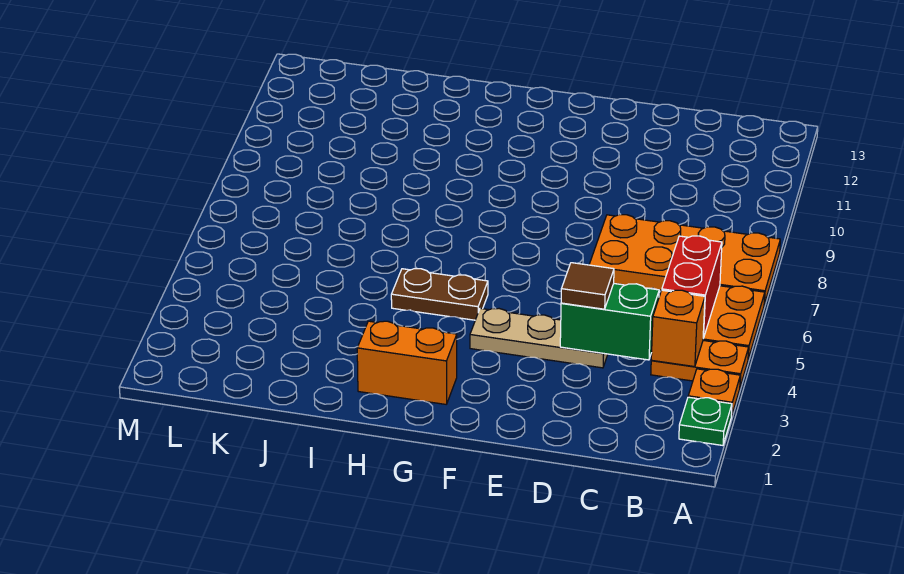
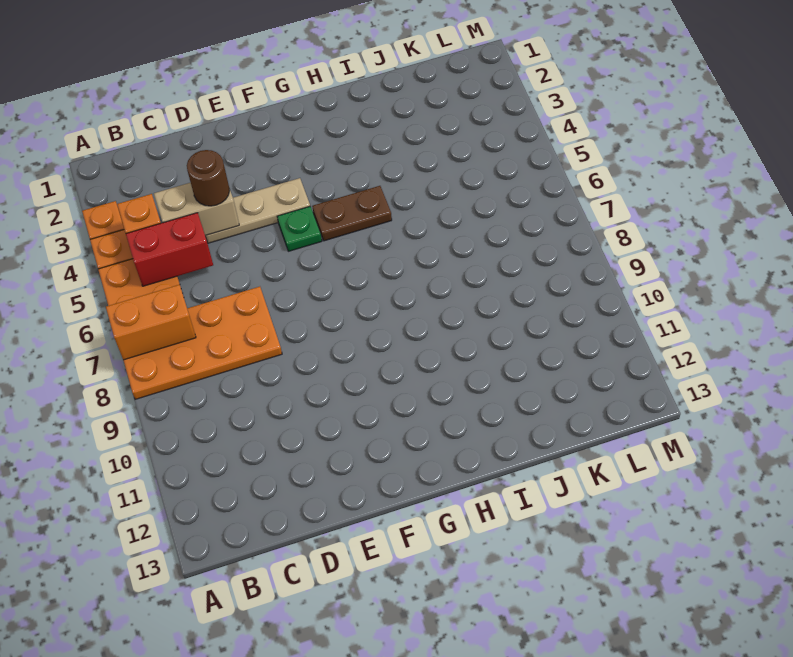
green 1x1 plate [679,397,732,445] -> green 1x1 plate moved to [277,206,322,251]
red 1x2 brick [662,236,722,338] -> red 1x2 brick turned to [126,213,213,286]
green 1x2 brick [560,284,659,360] -> tan 1x2 brick [154,183,239,236]
brown 1x1 tile [561,263,614,309] -> brown 1x1 round brick [187,150,230,206]
orange 1x2 brick [357,321,457,404] -> orange 1x2 brick moved to [106,285,196,360]

